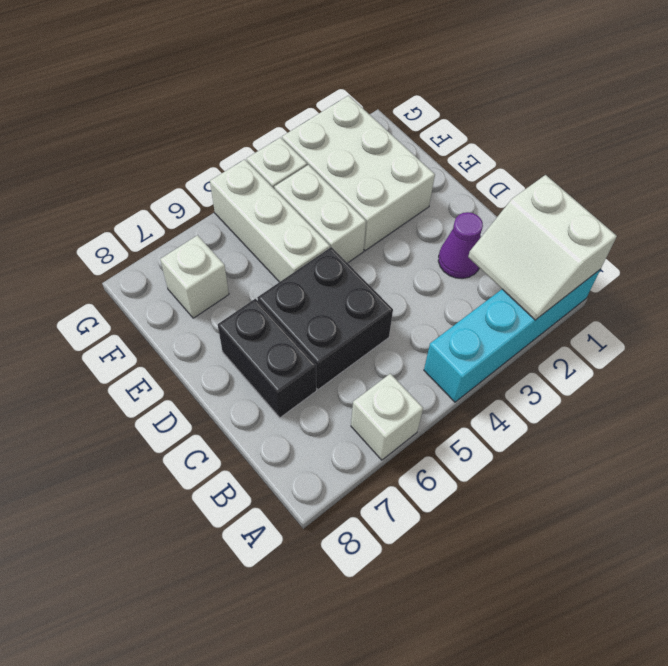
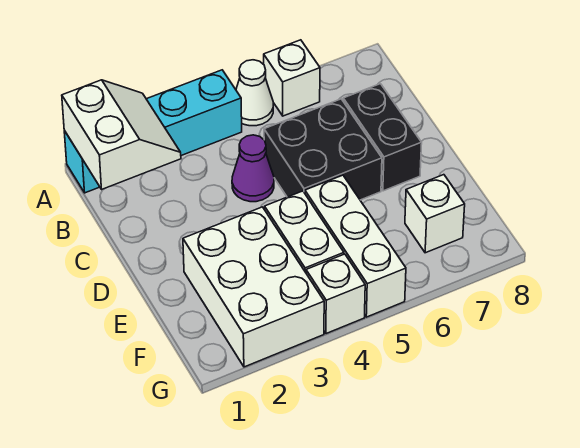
none -> white 1x1 cone [236,60,273,126]
purple 1x1 cone [438,212,483,279] -> purple 1x1 cone moved to [232,135,274,202]

